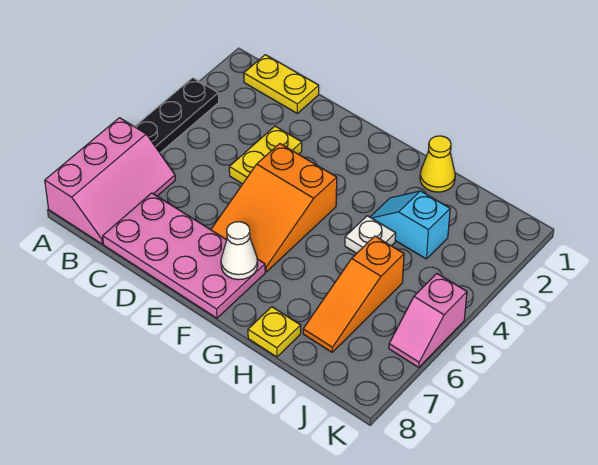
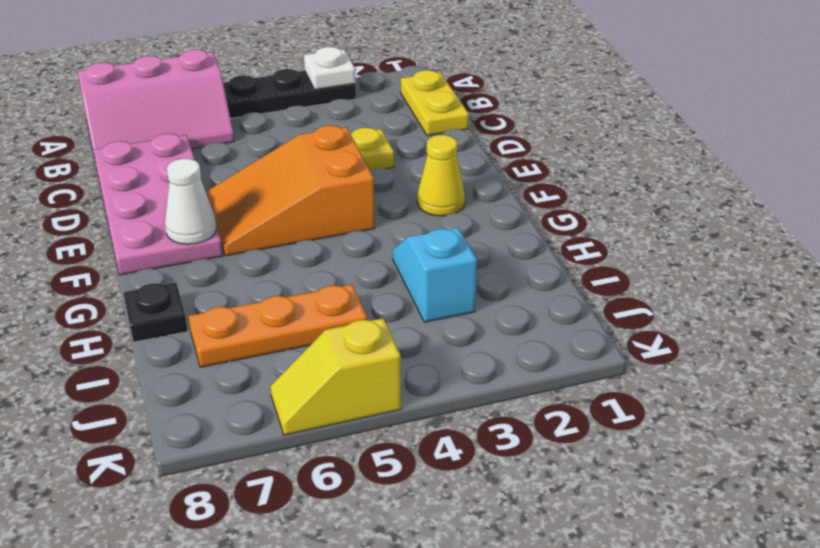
yellow 1x1 cone [420,136,455,192] -> yellow 1x1 cone moved to [417,135,465,216]
white 1x1 plate [345,216,396,253] -> white 1x1 plate moved to [304,47,356,90]
yellow 1x1 plate [248,307,301,357] -> black 1x1 plate [123,283,187,342]
orange 1x3 slope [303,236,404,352] -> orange 1x3 plate [189,285,367,367]
pink 1x2 slope [389,274,467,367] -> yellow 1x2 slope [270,318,401,435]

